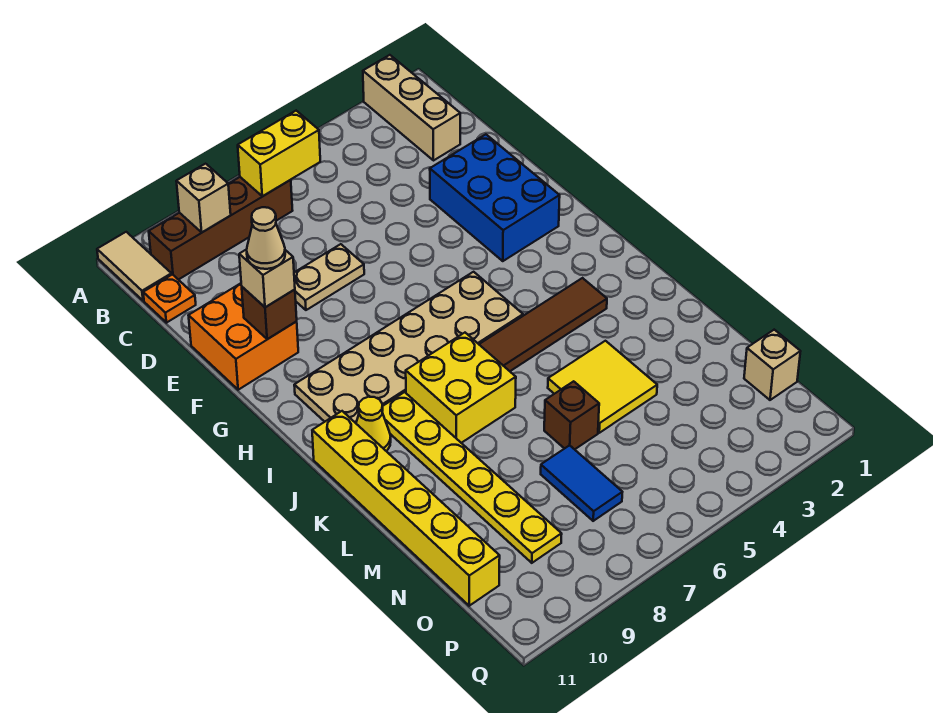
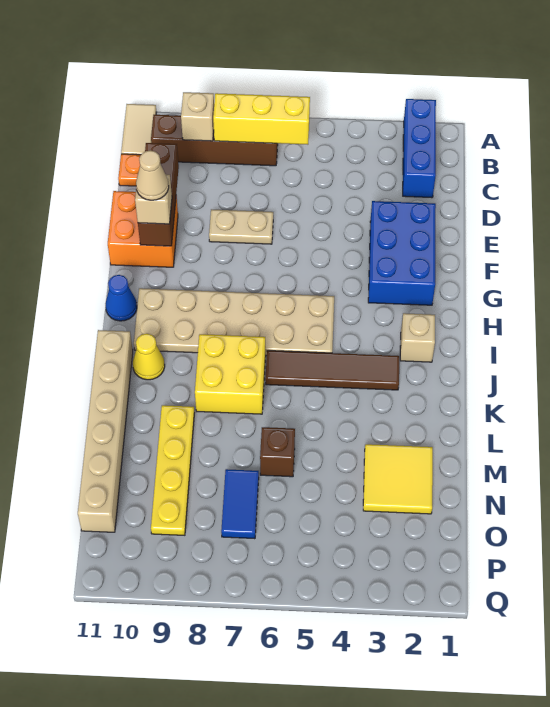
tan 1x3 brick [363,55,460,161] -> blue 1x3 brick [403,99,436,198]
yellow 1x2 brick [238,111,320,196] -> yellow 1x3 brick [213,93,310,145]
brown 1x1 brick [242,287,297,339] -> brown 1x3 brick [138,143,179,246]
none -> blue 1x1 cone [105,275,137,321]
yellow 1x6 plate [382,392,562,563] -> yellow 1x4 plate [151,405,194,535]
yellow 1x6 brick [312,411,500,606] -> tan 1x6 brick [78,330,133,532]
yellow 2x2 tile [548,341,657,433] -> yellow 2x2 tile moved to [363,444,433,514]
tan 1x1 brick [744,330,801,400] -> tan 1x1 brick moved to [400,313,435,362]

